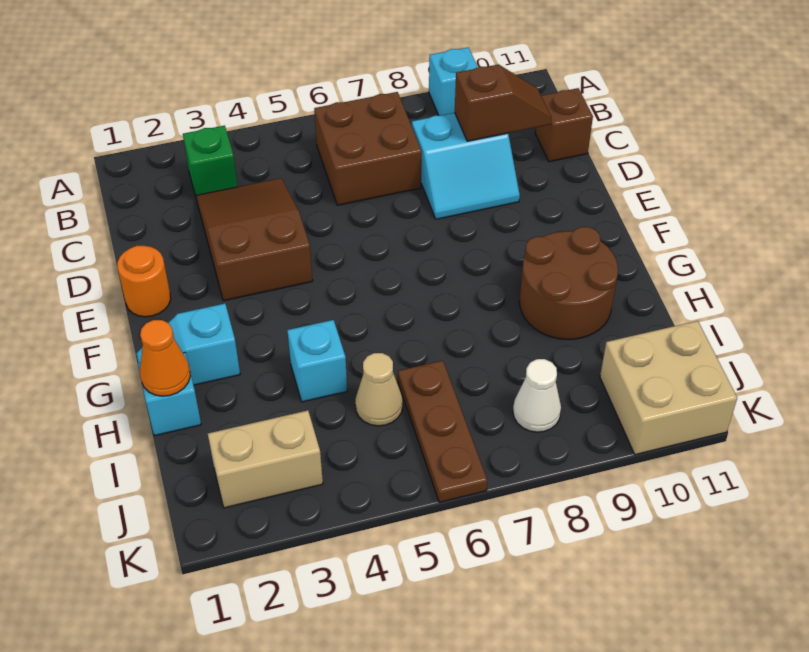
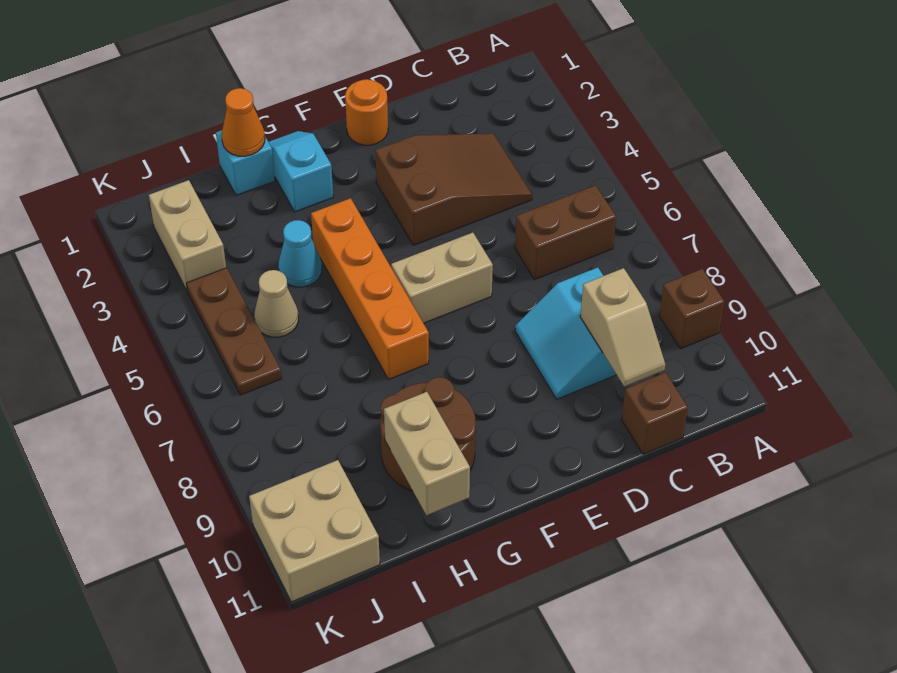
cyan 1x1 brick [429,47,477,116] -> brown 1x1 brick [659,269,724,349]
green 1x1 brick [183,126,238,196] -> none
brown 2x2 brick [314,92,422,205] -> brown 1x2 brick [515,185,616,280]
brown 1x2 slope [455,64,552,141] -> tan 1x2 slope [580,268,665,387]
none -> tan 1x2 brick [391,233,493,323]
none -> orange 1x4 brick [311,198,429,379]
cyan 1x1 brick [287,320,347,402] -> cyan 1x1 cone [278,220,322,287]
none -> tan 1x2 brick [384,392,470,515]
brown 1x3 plate [398,361,487,502] -> brown 1x3 plate turned to [186,268,282,395]
white 1x1 cone [513,359,561,432] -> none

